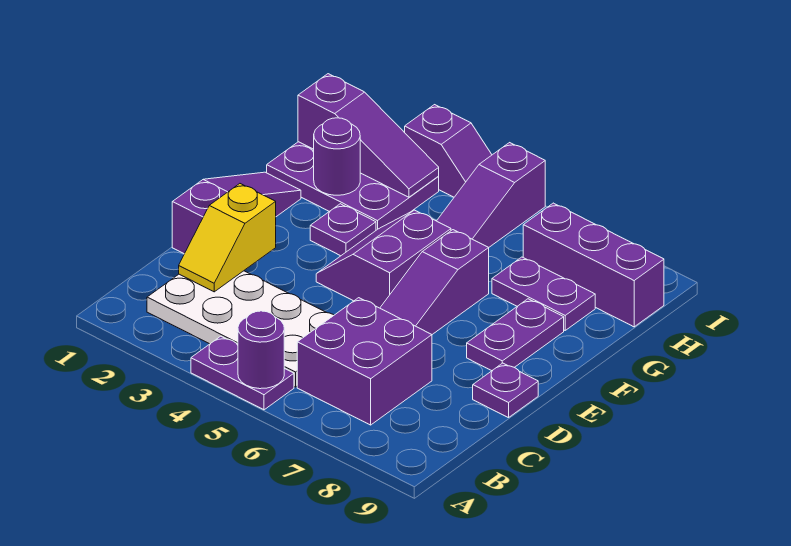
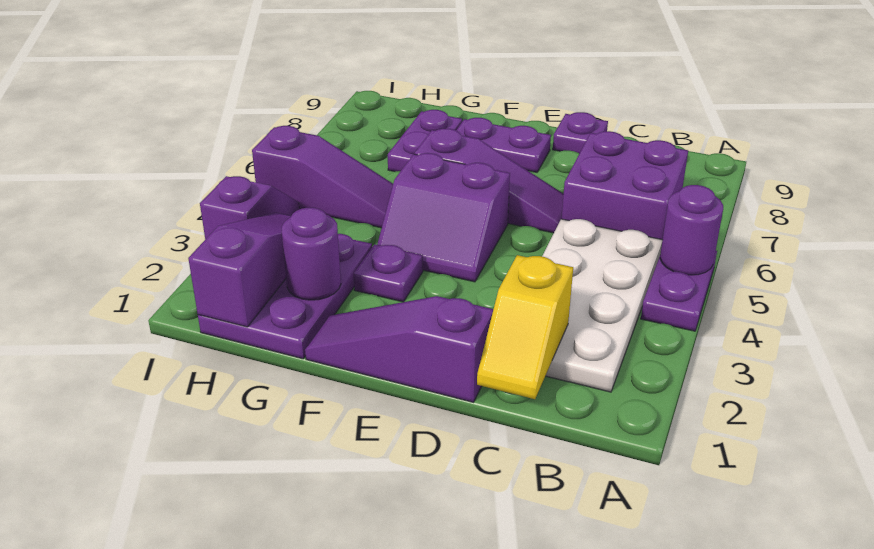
yellow 1x2 slope [179,184,276,292] -> yellow 1x2 slope turned to [477,255,573,399]
purple 1x3 brick [523,203,664,327] -> none

